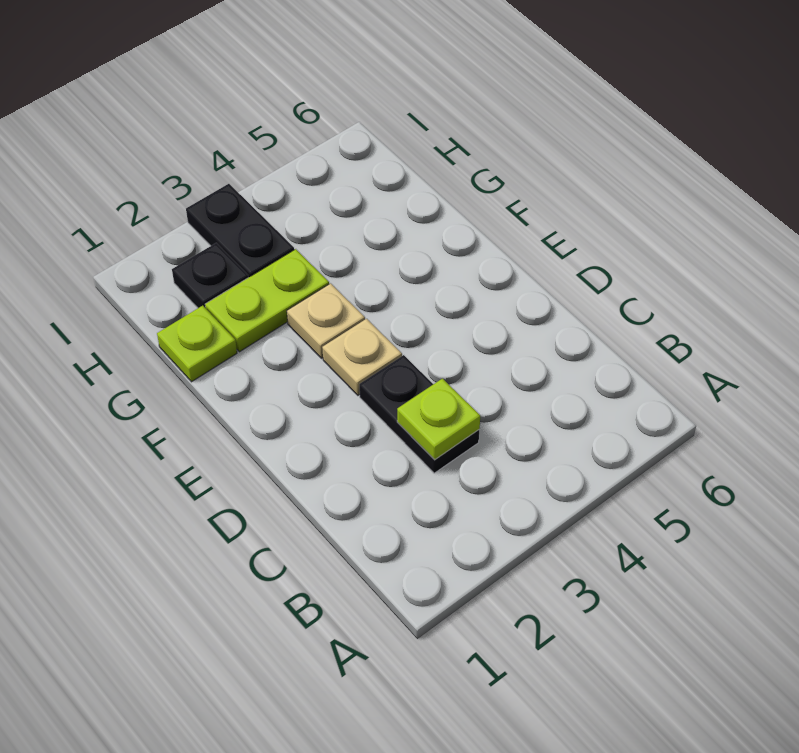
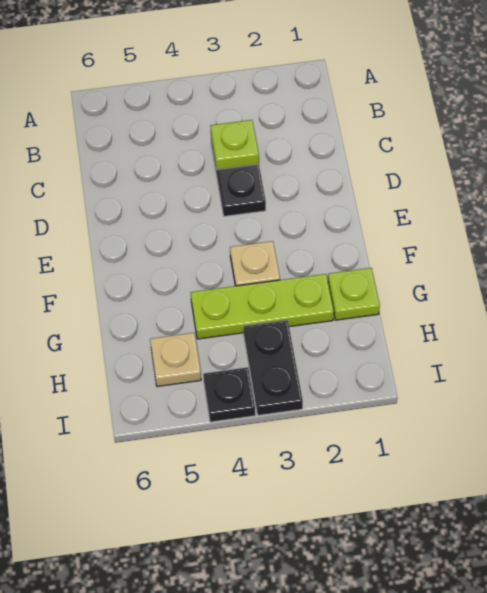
tan 1x1 plate [322,319,402,395] -> tan 1x1 plate moved to [150,333,201,386]
lime 1x2 plate [205,249,329,352] -> lime 1x3 plate [191,274,334,339]
black 1x1 plate [172,243,248,308] -> black 1x1 plate moved to [203,367,255,422]

